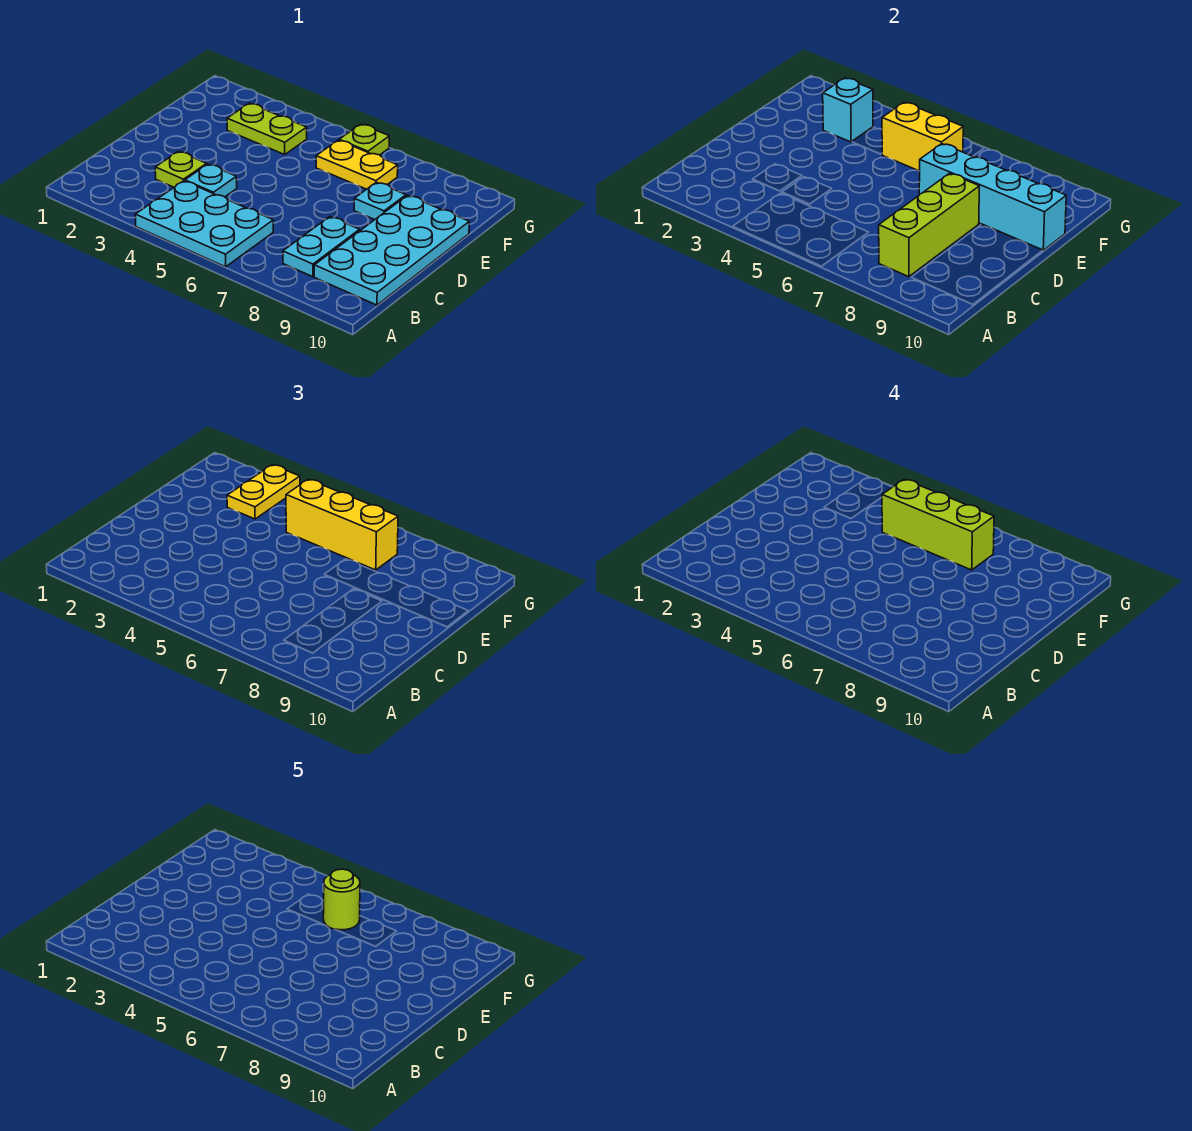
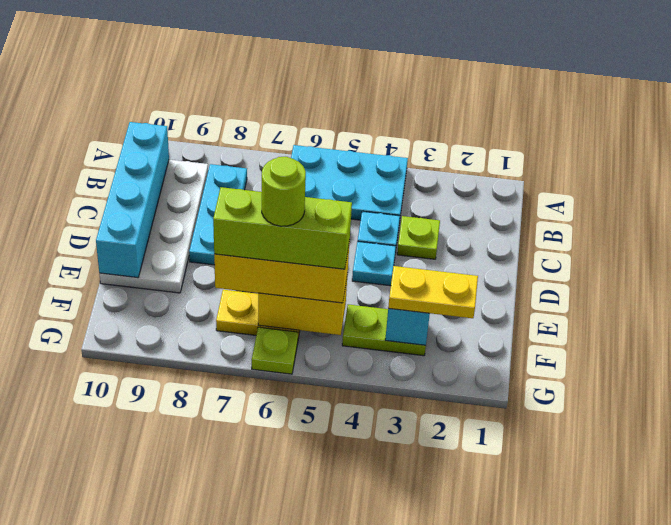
cyan 1x2 plate [283,217,360,277] -> cyan 1x3 plate [189,164,247,265]
lime 1x3 brick [879,173,979,277] -> none
cyan 2x4 plate [314,195,469,305] -> white 2x4 plate [99,160,208,293]
cyan 1x4 brick [919,144,1066,250] -> cyan 1x4 brick turned to [96,122,169,278]
cyan 1x1 plate [354,182,406,220] -> cyan 1x1 plate moved to [352,241,396,286]
yellow 1x2 plate [227,465,300,519] -> yellow 1x2 plate turned to [388,266,478,318]

